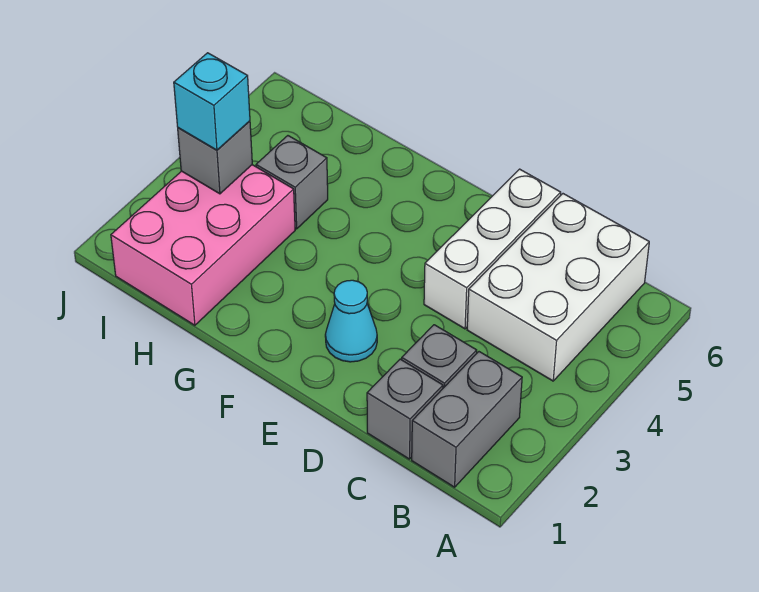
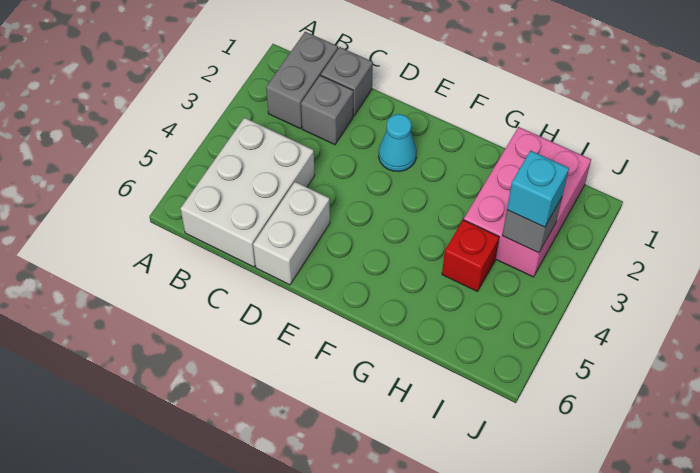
white 1x3 brick [424,169,561,329] -> white 1x2 brick [253,182,330,285]
grey 1x1 brick [256,136,328,229] -> red 1x1 brick [442,220,499,291]

